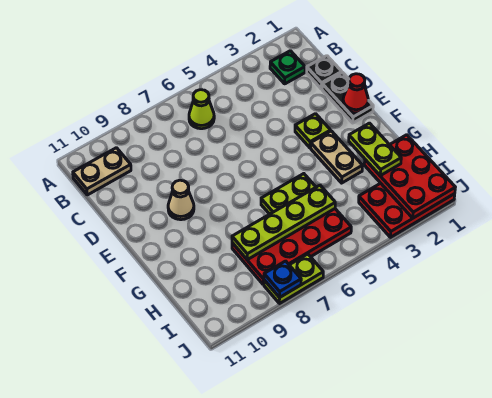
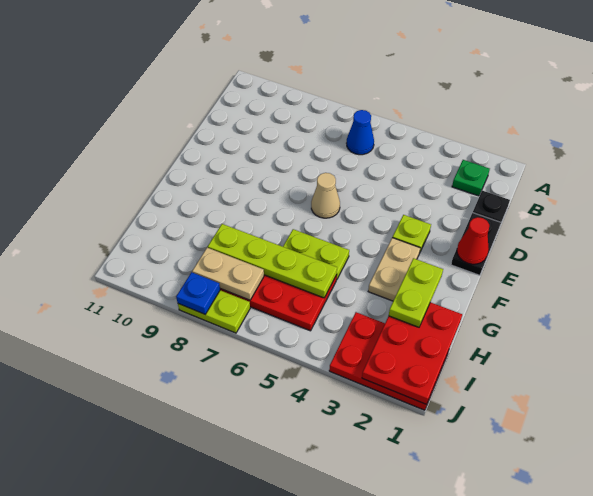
lime 1x1 cone [189,90,214,129] -> blue 1x1 cone [347,110,374,155]
tan 1x2 plate [73,148,131,195] -> tan 1x2 plate moved to [192,248,264,300]
tan 1x1 cone [168,180,194,220] -> tan 1x1 cone moved to [311,173,340,218]

